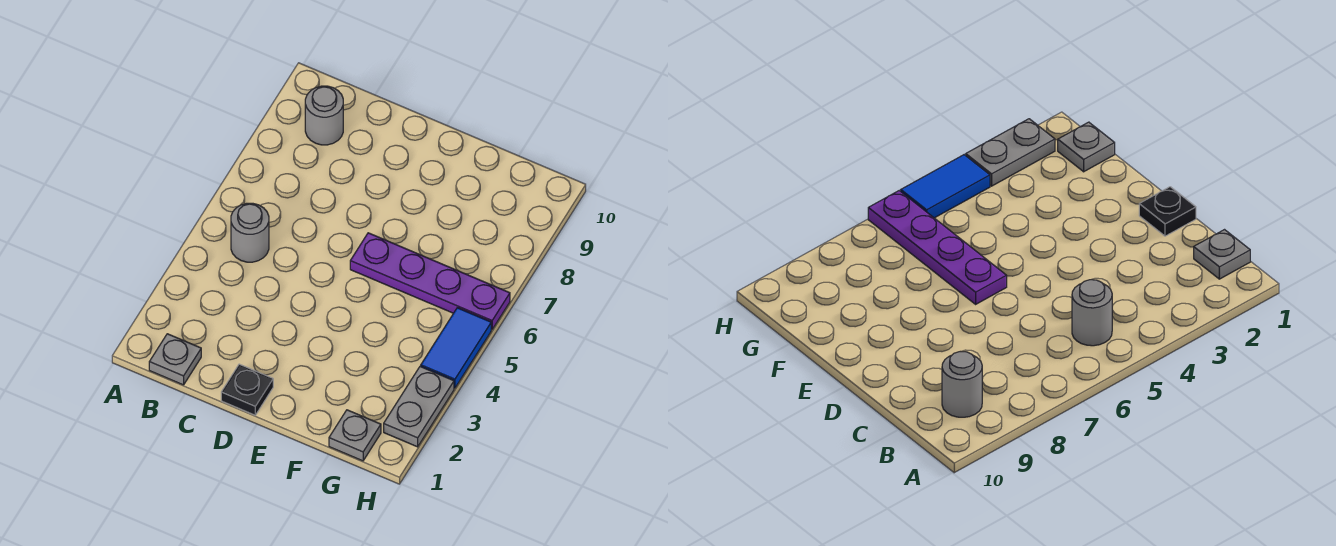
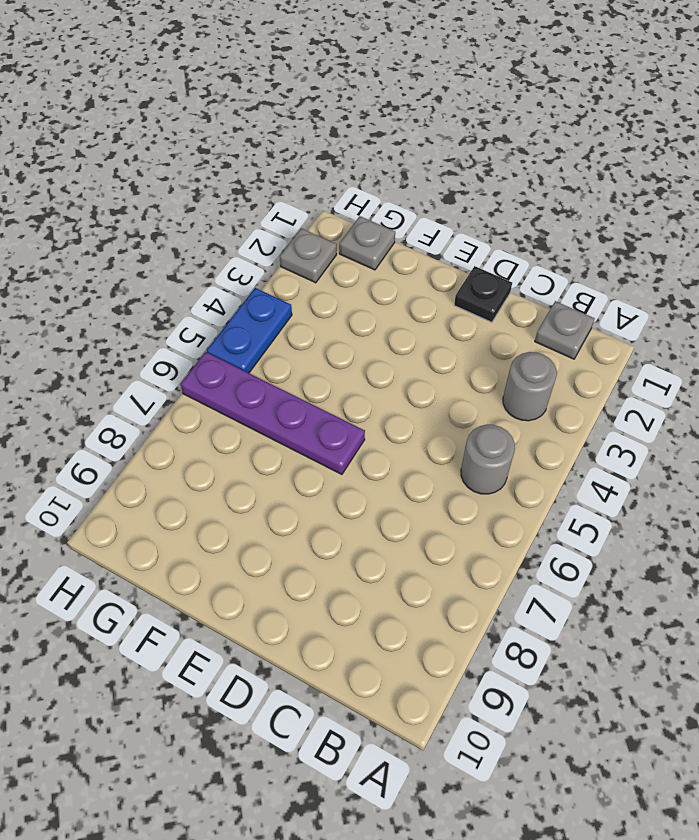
grey 1x1 round brick [305,86,343,145] -> grey 1x1 round brick moved to [503,352,557,421]
grey 1x2 plate [384,366,454,447] -> grey 1x1 plate [280,228,337,283]
blue 1x2 tile [421,308,491,388] -> blue 1x2 plate [207,288,292,373]

